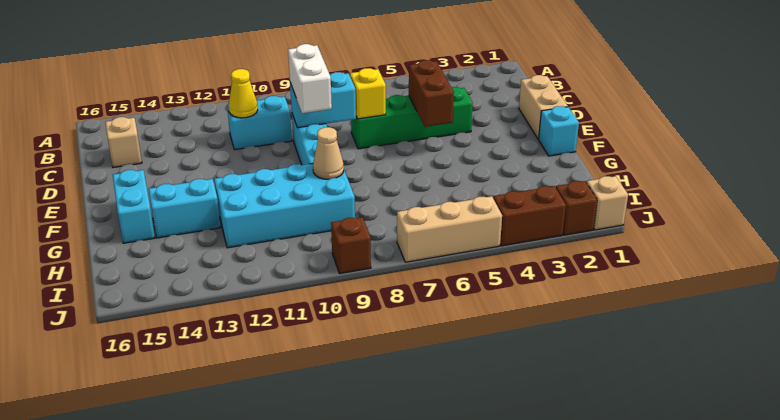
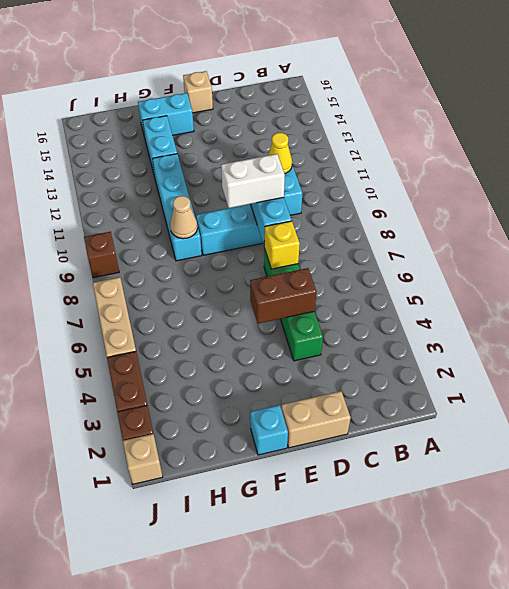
tan 1x1 brick [105,117,142,168] -> tan 1x1 brick moved to [183,71,213,113]
cyan 2x4 brick [214,164,355,248] -> cyan 1x4 brick [152,154,202,261]

